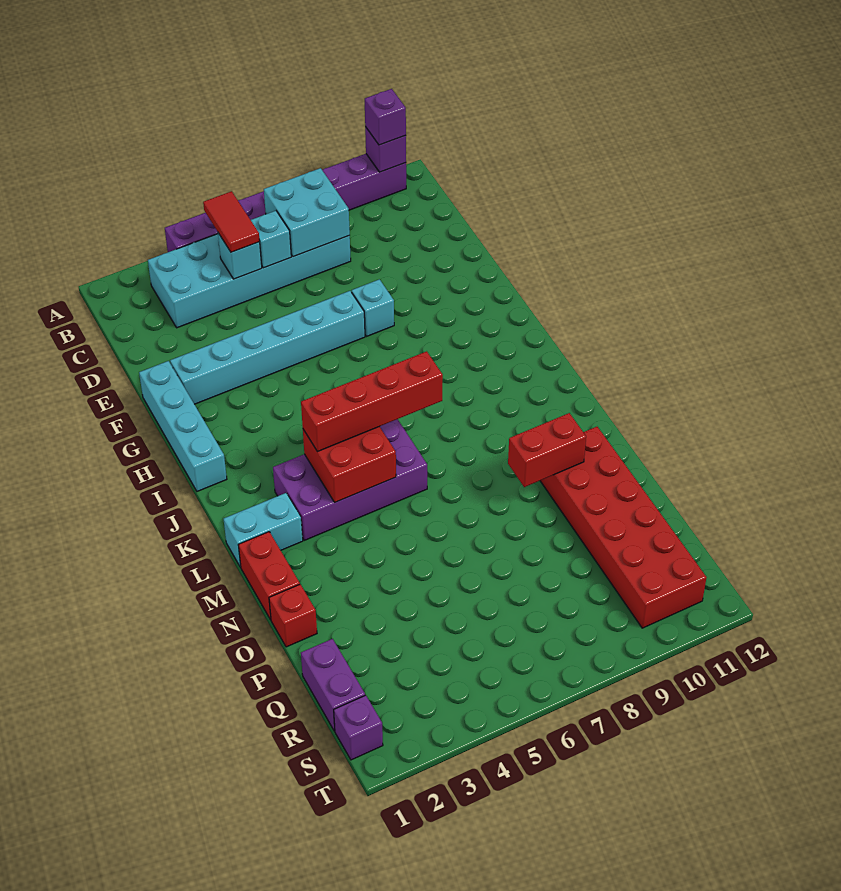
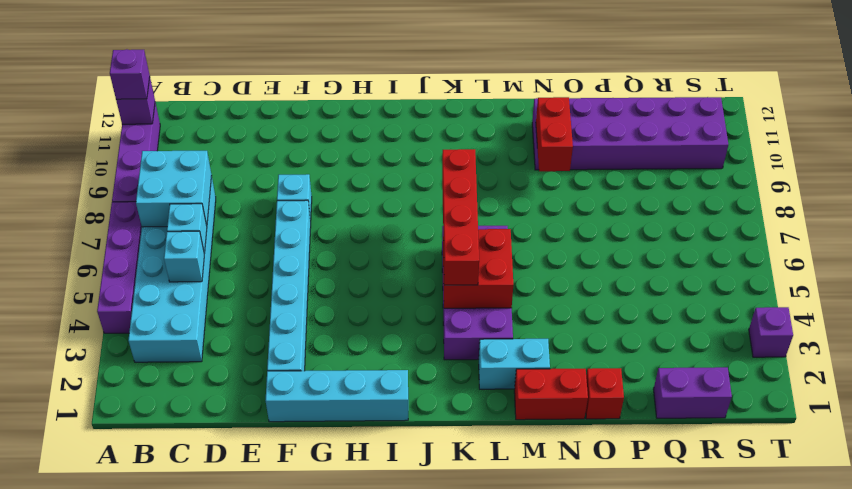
red 1x2 tile [203,191,260,252] -> none
cyan 1x2 brick [223,493,303,567] -> cyan 1x2 brick turned to [479,339,550,389]
red 2x6 brick [540,427,707,628] -> purple 2x6 brick [532,97,728,170]
purple 1x1 brick [334,695,383,760] -> purple 1x1 brick moved to [749,307,793,357]

